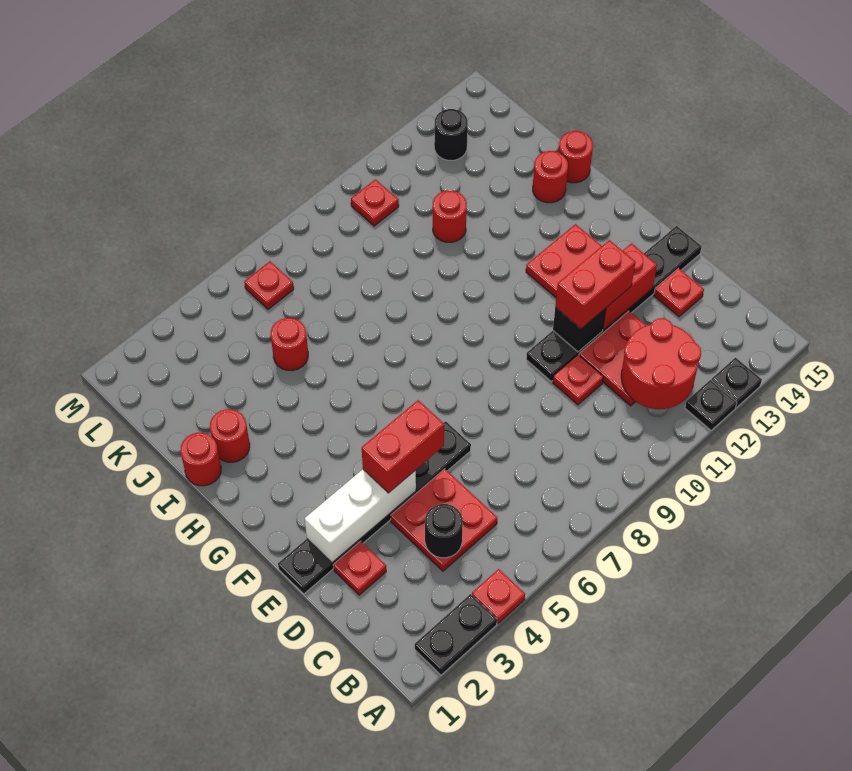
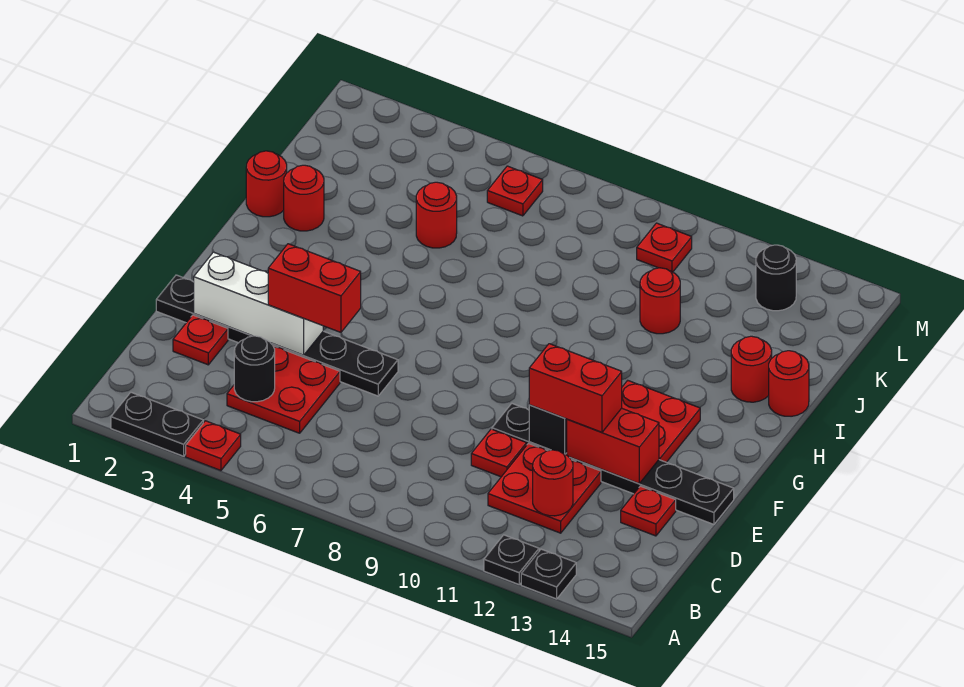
red 2x2 round brick [621,318,701,409] -> red 1x1 round brick [533,450,573,516]

